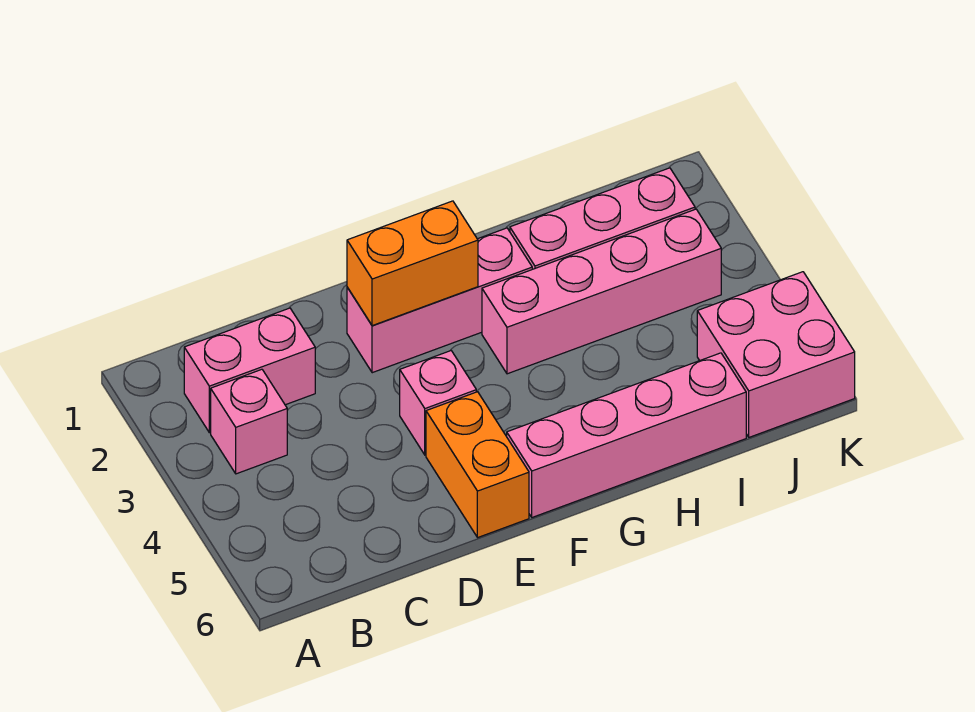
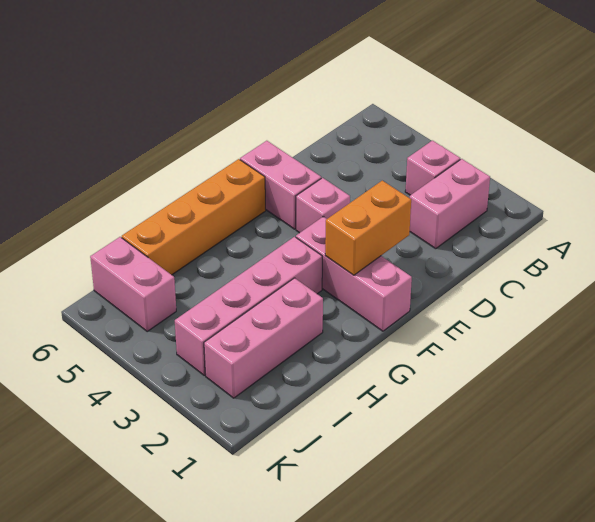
pink 1x3 brick [347,228,532,373] -> pink 1x3 brick turned to [296,217,412,331]
orange 1x2 brick [426,392,529,538] -> pink 1x2 brick [240,141,321,229]
pink 1x4 brick [507,353,746,517] -> orange 1x4 brick [122,159,266,275]
pink 2x2 brick [697,272,855,437] -> pink 1x2 brick [90,237,176,331]

